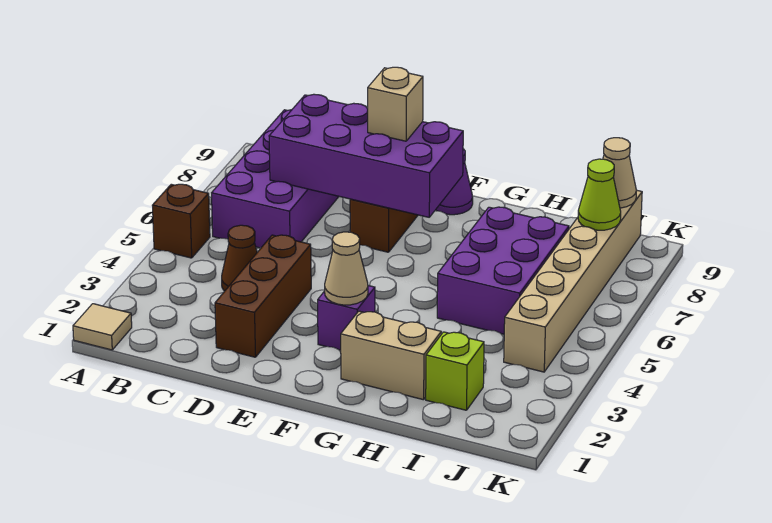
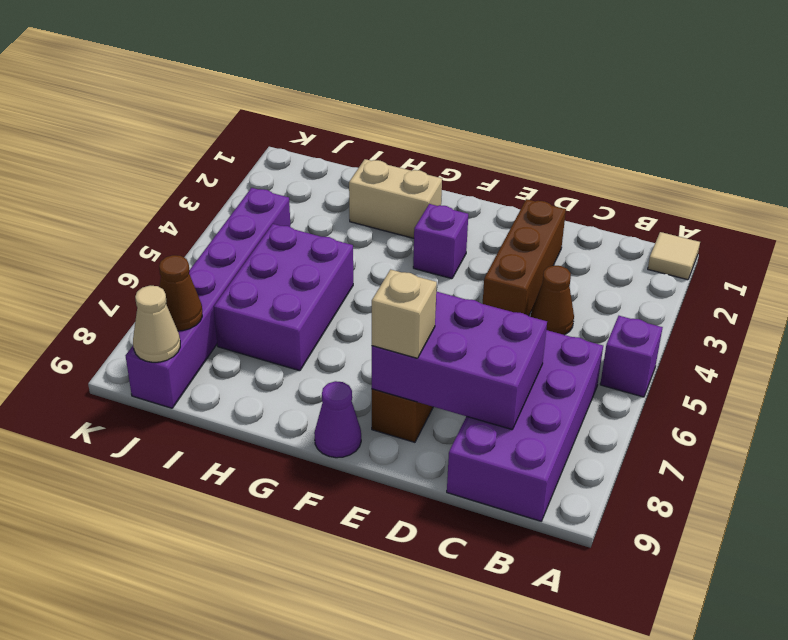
brown 1x1 brick [152,184,210,258] -> purple 1x1 brick [600,316,663,397]
purple 2x4 brick [269,94,463,217] -> purple 2x3 brick [372,291,547,429]
tan 1x1 cone [325,232,368,305] -> none
lime 1x1 brick [426,332,484,410] -> none
tan 1x6 brick [504,190,642,372] -> purple 1x6 brick [126,188,290,408]
lime 1x1 cone [578,159,621,230] -> brown 1x1 cone [159,255,202,331]

